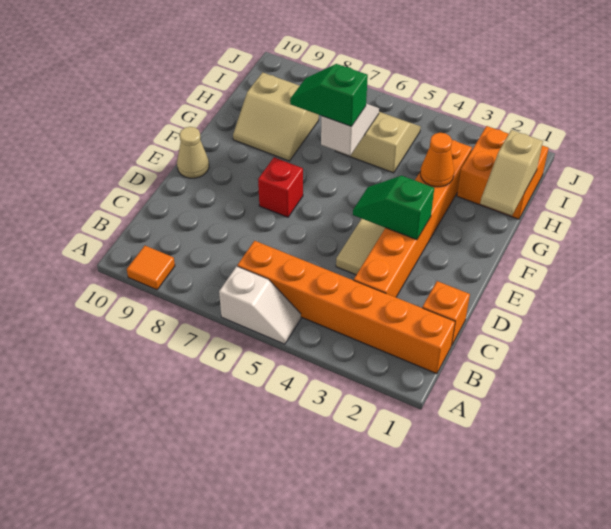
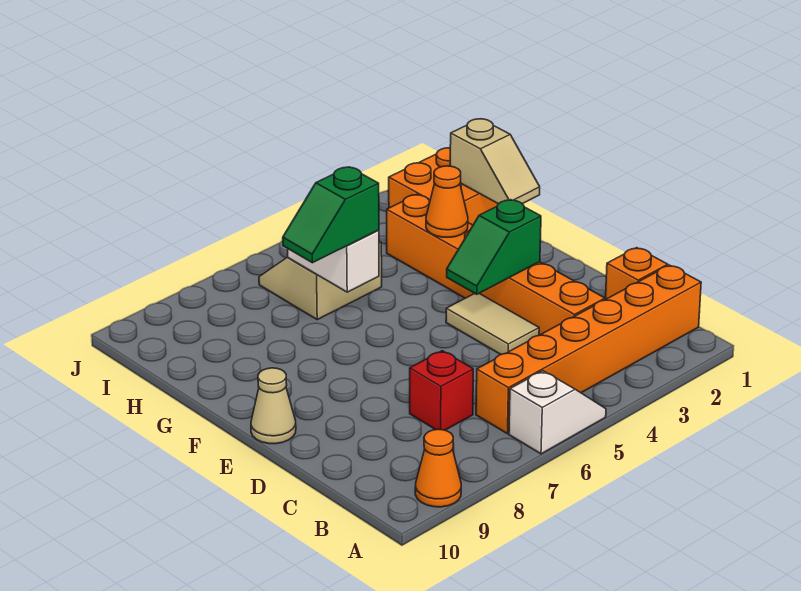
orange 1x1 tile [127,246,175,290] -> orange 1x1 cone [415,429,461,507]
red 1x1 brick [258,157,303,217] -> red 1x1 brick moved to [410,351,473,430]
tan 2x2 slope [233,72,319,161] -> none

